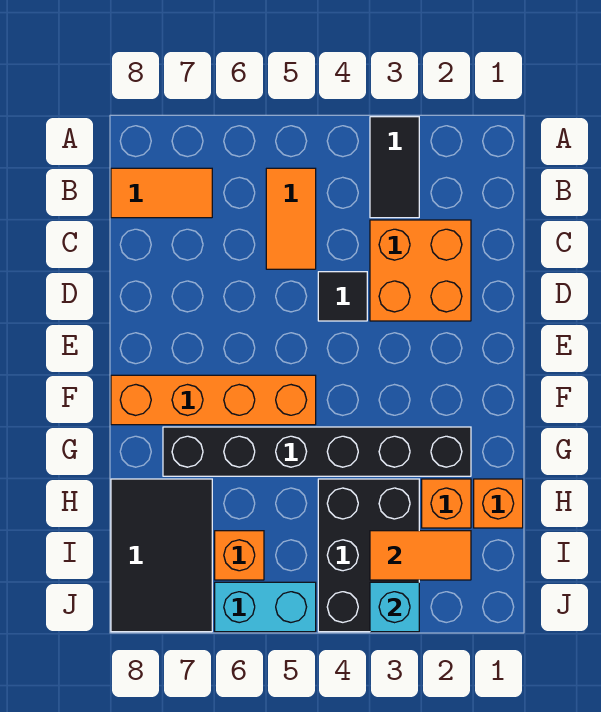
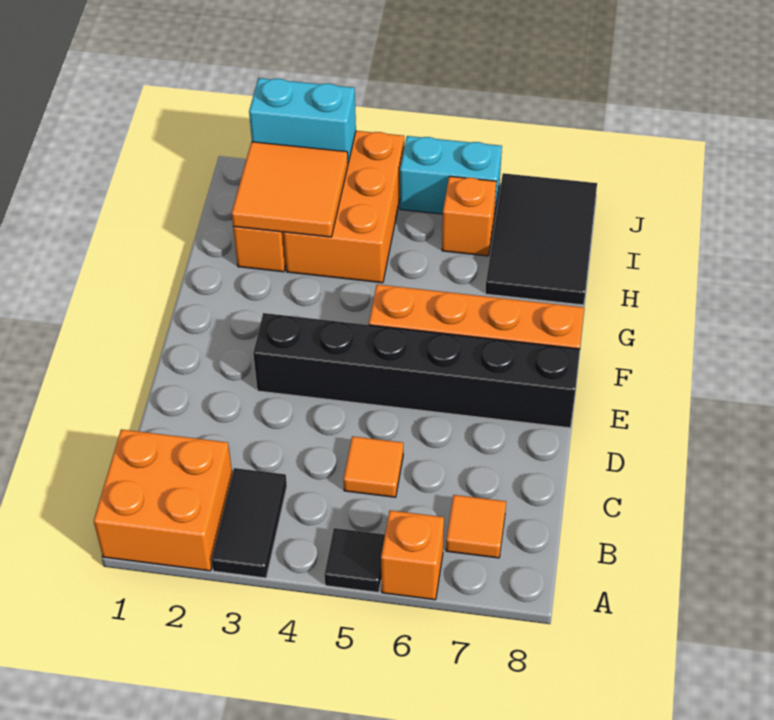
orange 1x2 tile [266,168,316,269] -> orange 1x1 tile [343,436,403,497]
orange 1x2 tile [111,168,212,218] -> orange 1x1 tile [446,495,506,558]
orange 2x2 brick [370,220,471,321] -> orange 2x2 brick moved to [94,429,232,571]
black 1x1 tile [318,272,367,321] -> black 1x1 tile moved to [324,528,385,592]
black 1x6 brick [163,427,471,476] -> black 1x6 brick moved to [253,313,580,428]
orange 1x1 brick [474,479,523,528] -> orange 1x1 brick moved to [381,510,444,600]
black 2x3 brick [318,479,419,632] -> orange 2x3 brick [283,131,404,283]
orange 1x2 tile [370,531,471,580] -> orange 2x2 tile [232,142,348,237]
cyan 1x1 brick [370,582,419,632] -> cyan 1x2 brick [249,78,356,163]

